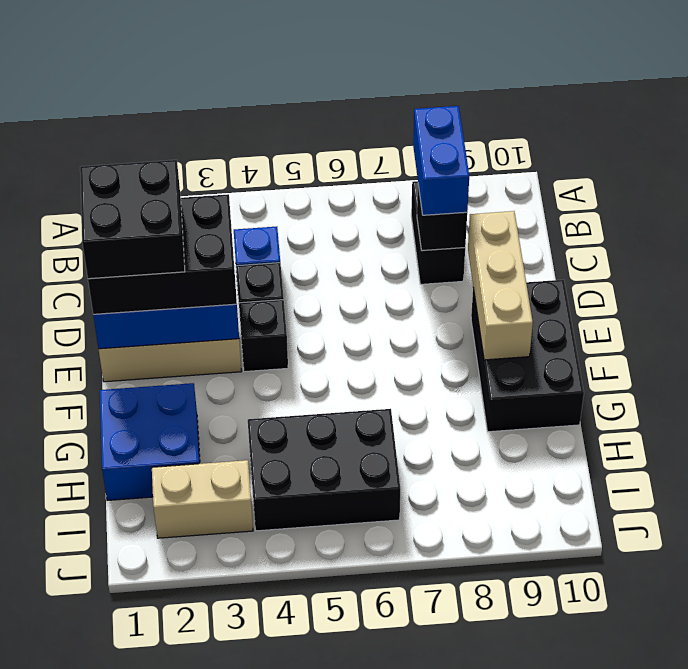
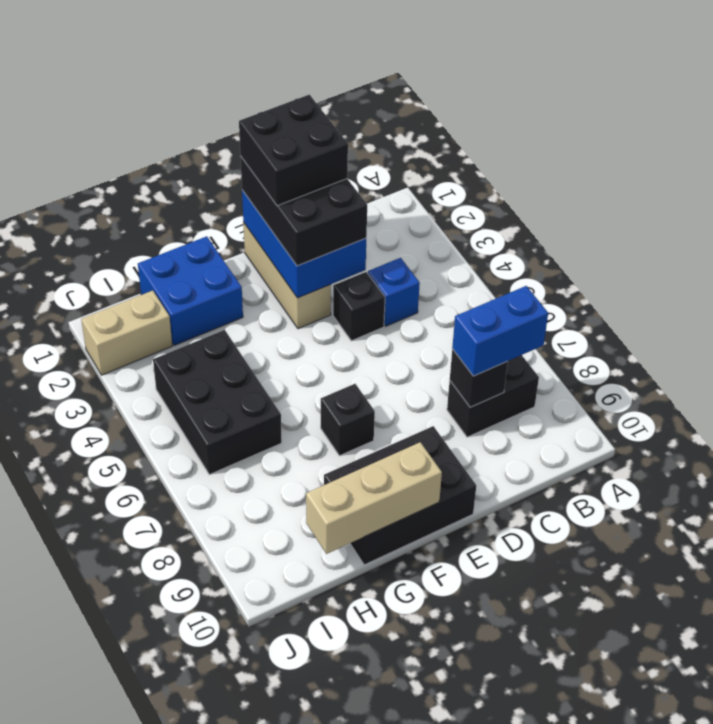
tan 1x3 brick [468,211,533,360] -> tan 1x3 brick moved to [306,442,442,554]
black 1x1 brick [239,300,288,372] -> black 1x1 brick moved to [321,384,375,456]
tan 1x2 brick [152,460,253,538] -> tan 1x2 brick turned to [81,291,172,375]

